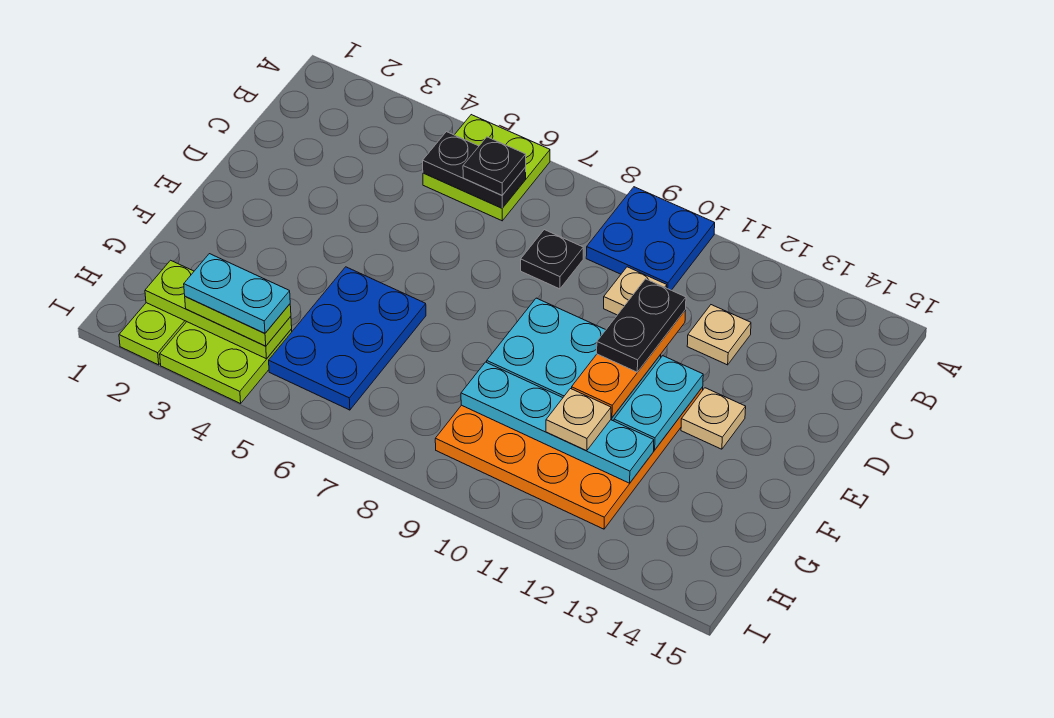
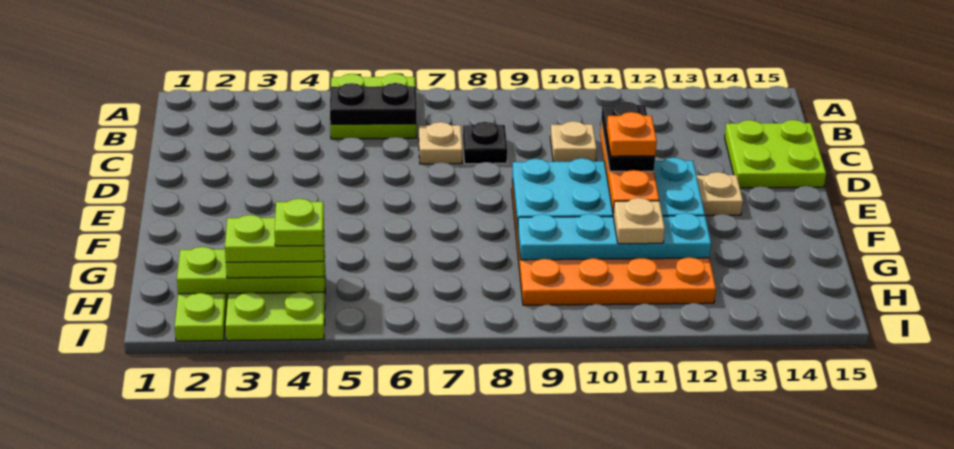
blue 2x2 plate [586,187,715,290] -> none
black 1x1 plate [463,137,526,195] -> none
tan 1x1 plate [687,305,751,365] -> tan 1x1 plate moved to [419,122,463,164]
none -> lime 2x2 plate [725,120,826,188]
none -> orange 1x1 plate [607,112,657,156]
blue 2x3 plate [269,267,426,410] -> none
cyan 1x2 plate [184,254,290,333] -> lime 1x2 plate [225,215,324,262]
none -> lime 1x1 plate [275,199,324,246]

